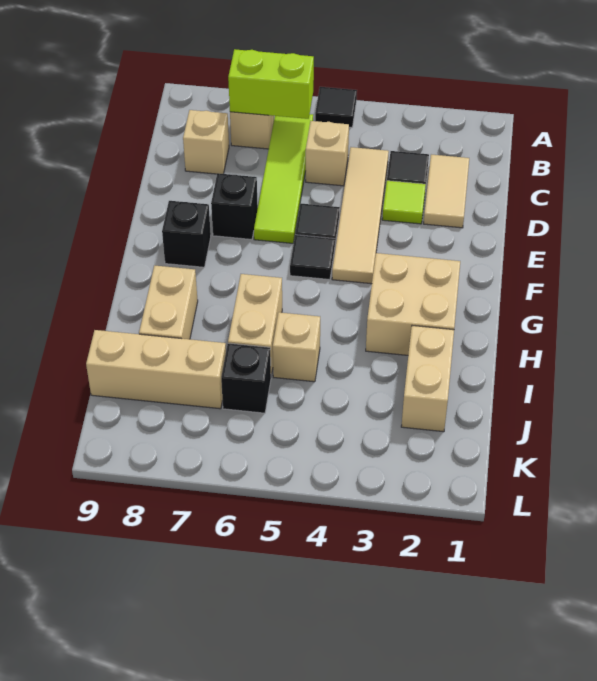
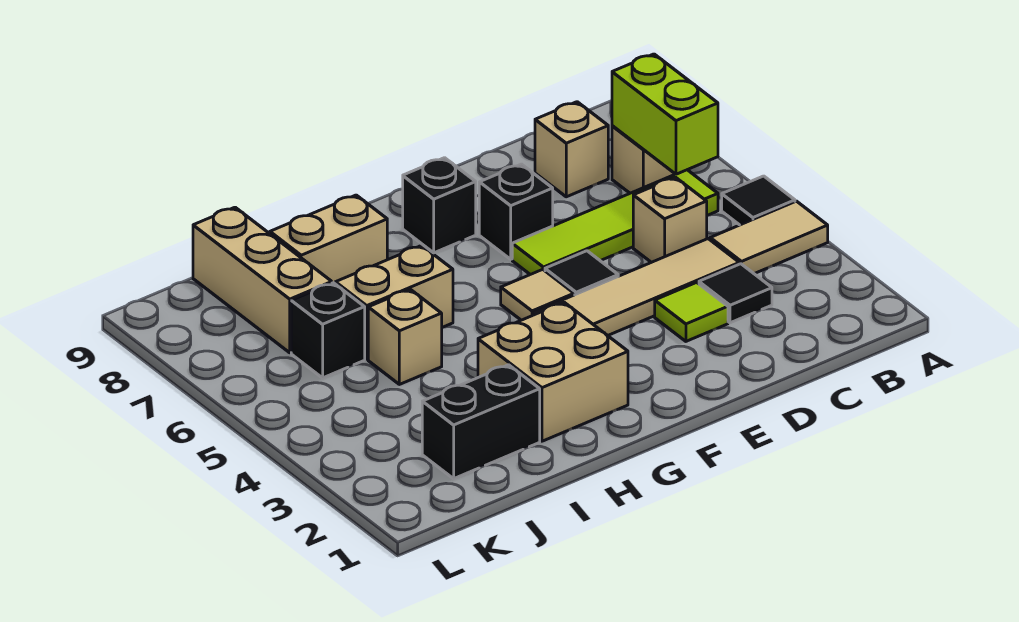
tan 1x2 tile [424,155,469,228] -> tan 1x2 tile moved to [710,201,828,274]
black 1x1 tile [290,235,335,280] -> tan 1x1 tile [501,269,574,320]
tan 1x2 brick [401,326,454,432] -> black 1x2 brick [422,365,540,479]

